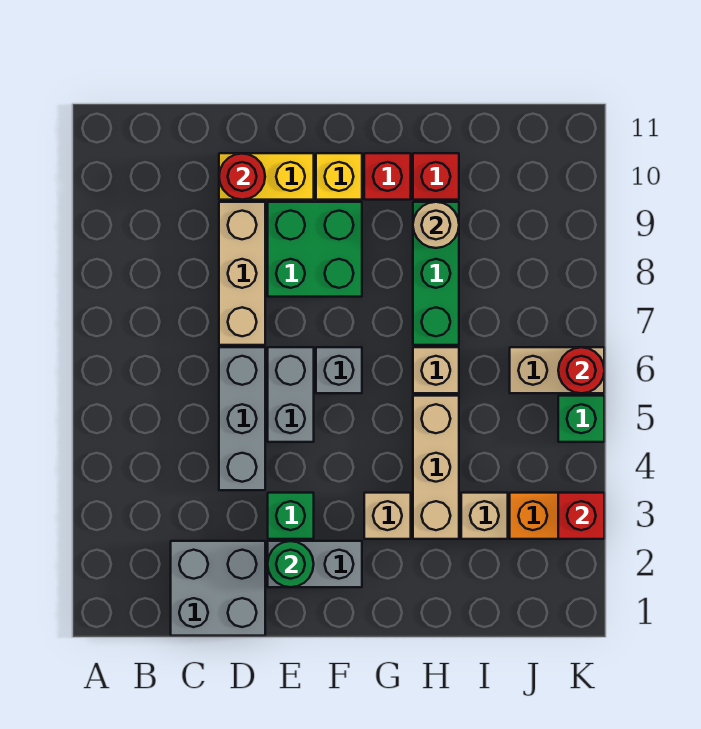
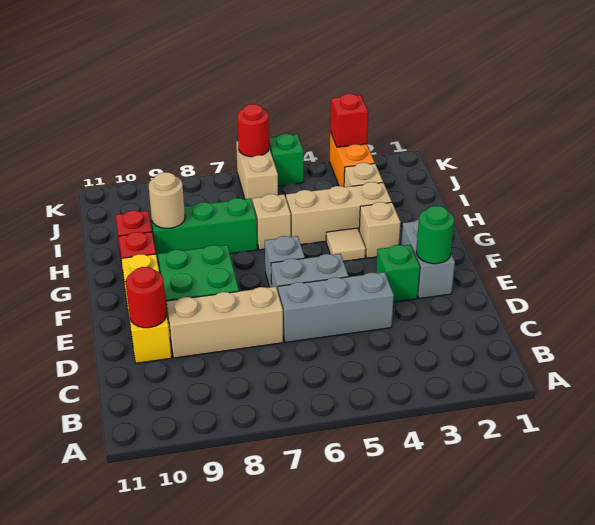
grey 2x2 brick [171,541,265,636] -> none
none -> tan 1x1 tile [326,228,366,261]

